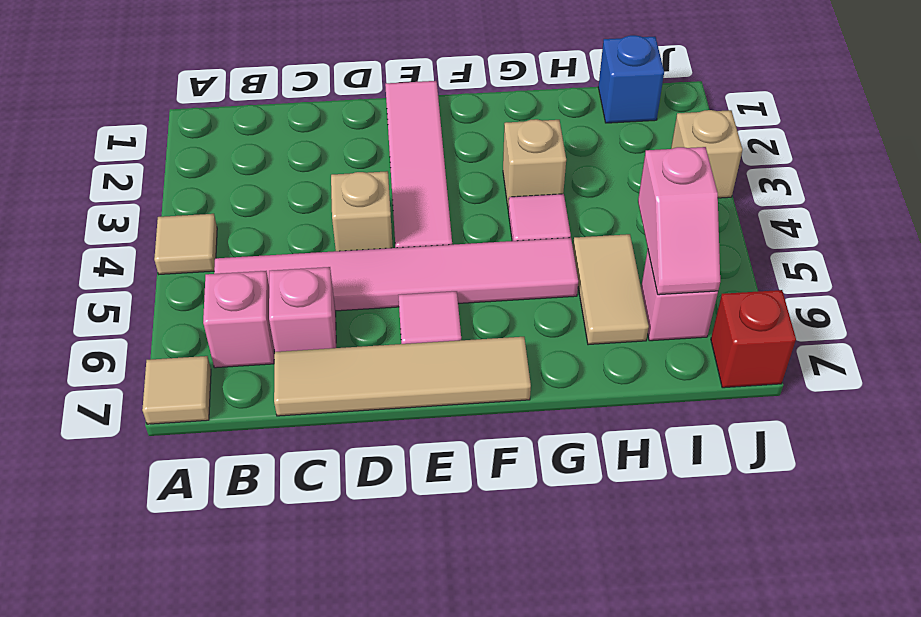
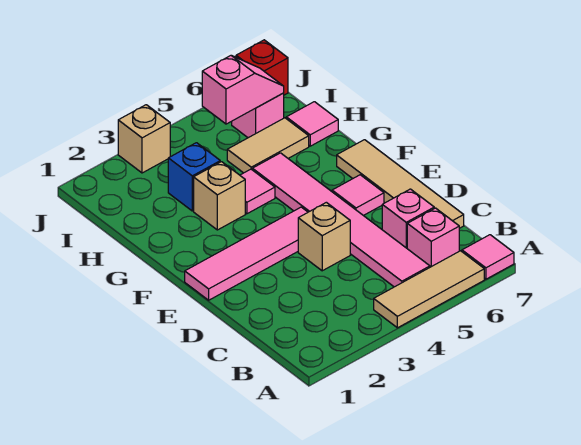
tan 1x1 tile [154,214,217,274] -> tan 1x3 tile [374,251,484,328]
tan 1x1 tile [142,356,211,424] -> pink 1x1 tile [462,235,514,279]
none -> pink 1x1 tile [286,102,338,146]
blue 1x1 brick [598,35,664,123] -> blue 1x1 brick moved to [168,143,220,211]

